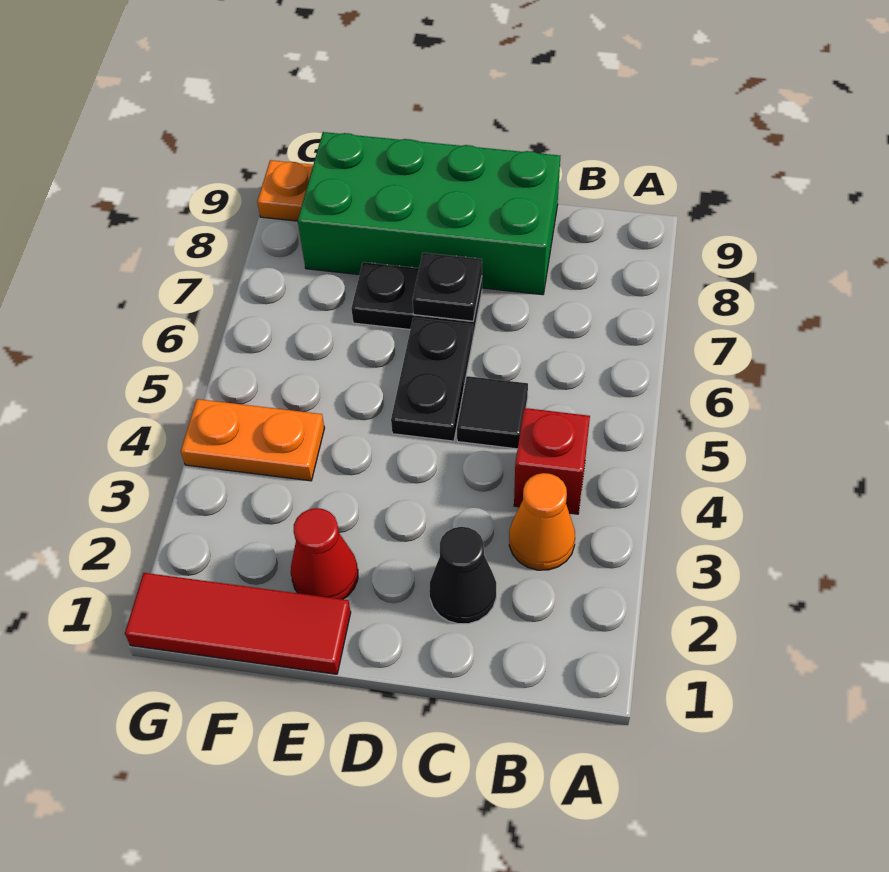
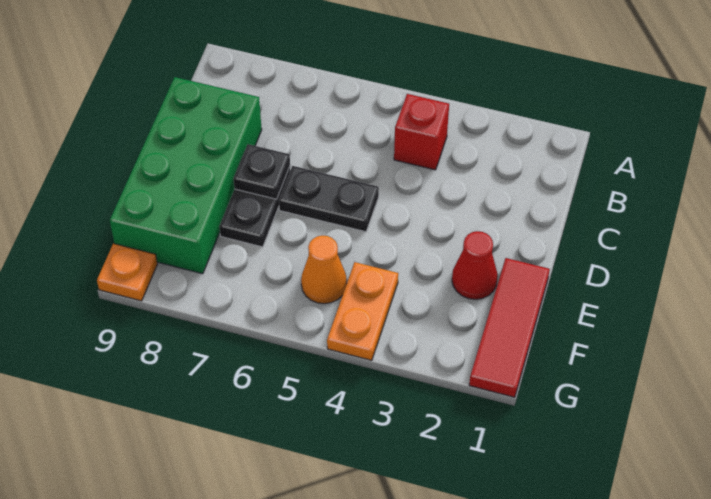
orange 1x1 cone [509,473,575,570] -> orange 1x1 cone moved to [301,236,347,304]
black 1x1 cone [429,527,496,624] -> none
black 1x1 tile [457,376,528,449] -> none

